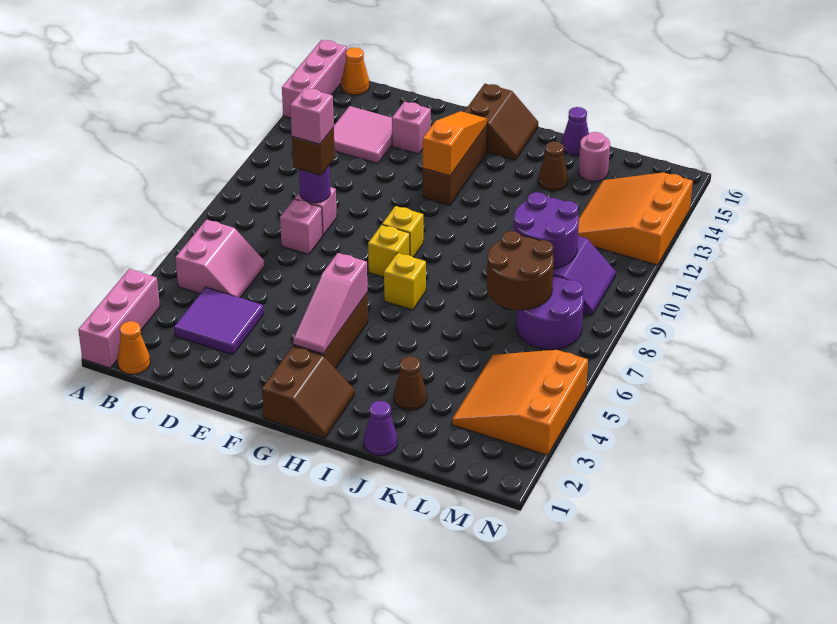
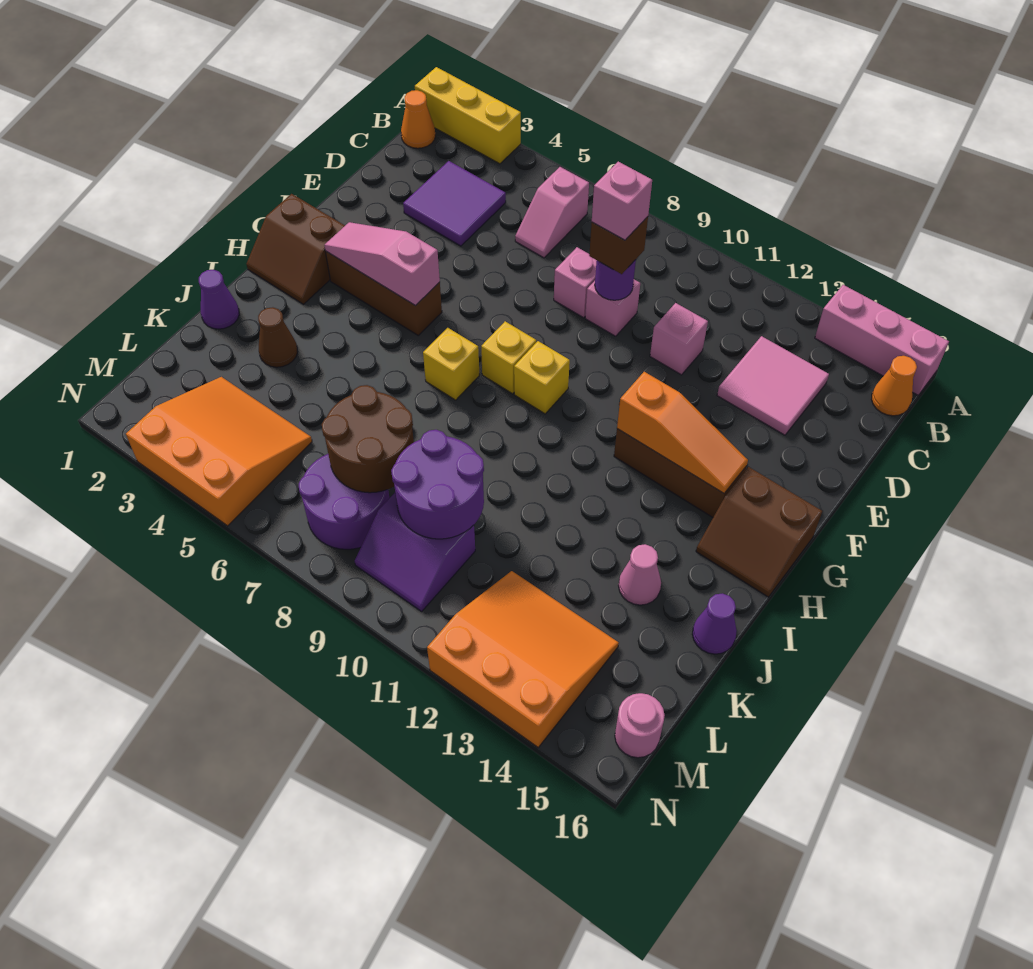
pink 1x3 brick [78,269,160,368] -> yellow 1x3 brick [415,67,521,164]
pink 2x2 slope [175,220,265,298] -> pink 1x2 slope [515,167,589,258]
pink 1x1 brick [392,102,431,154] -> pink 1x1 brick moved to [650,303,708,375]
brown 1x1 cone [538,141,568,191] -> pink 1x1 cone [619,544,661,605]
pink 1x1 round brick [579,132,610,181] -> pink 1x1 round brick moved to [615,693,665,758]

